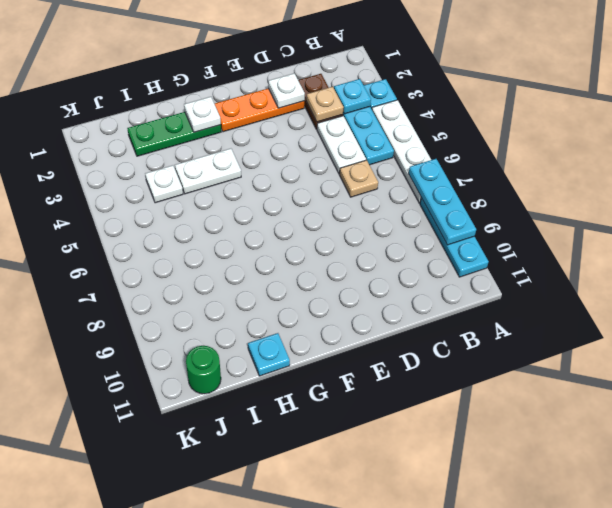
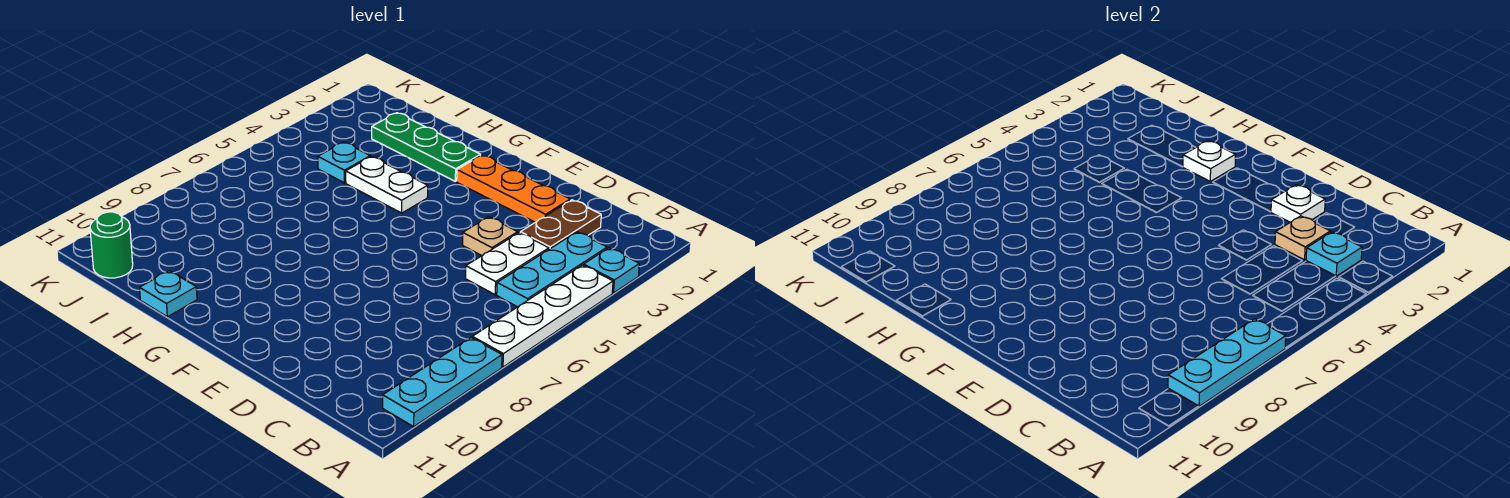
tan 1x1 plate [339,160,378,197] -> tan 1x1 plate moved to [463,217,518,256]
white 1x1 plate [145,165,183,203] -> cyan 1x1 plate [318,142,370,183]

